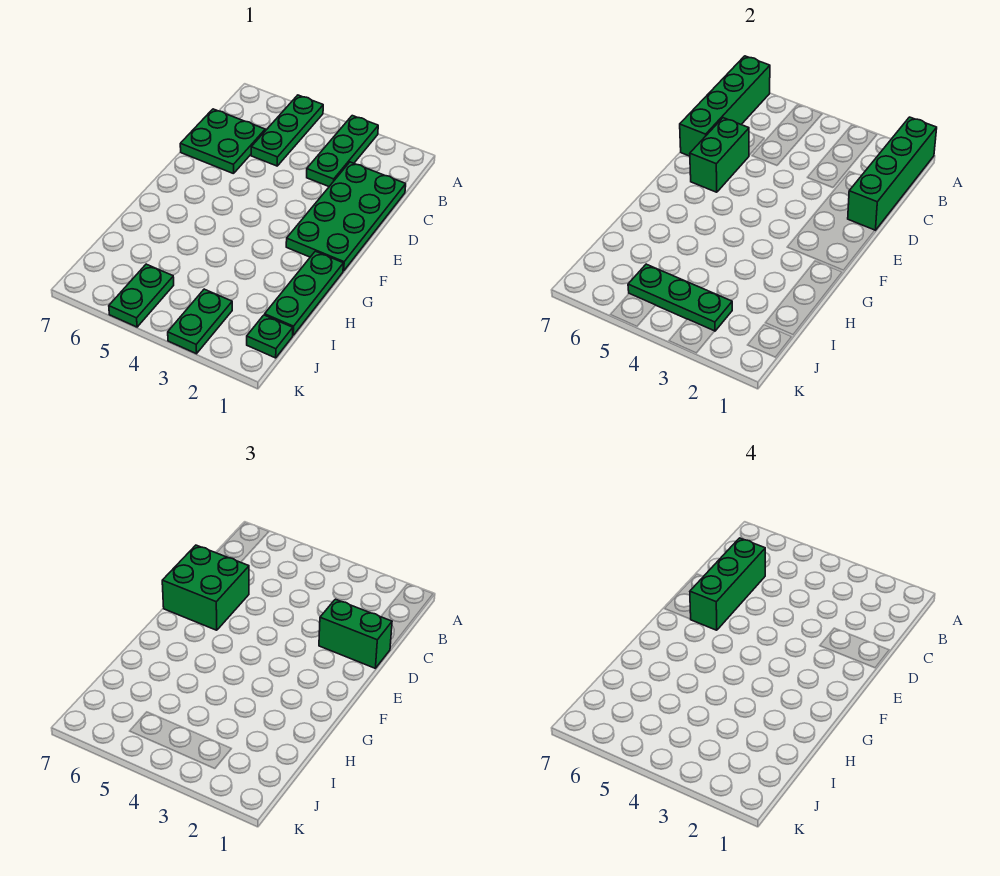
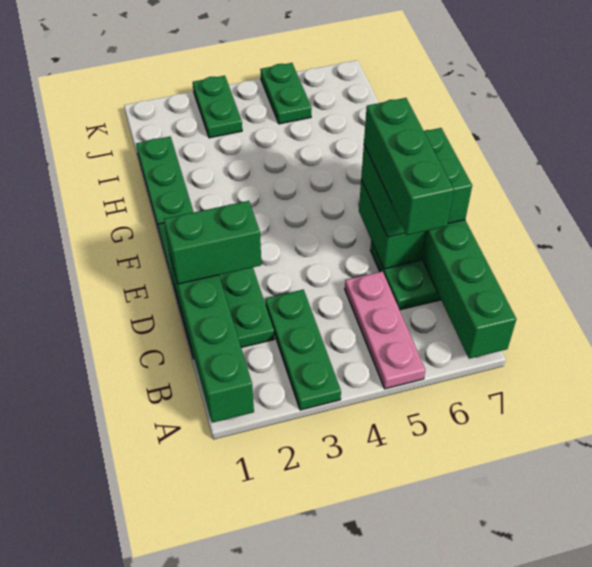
green 1x3 plate [251,95,323,166] -> pink 1x3 plate [345,271,425,389]
green 1x1 plate [247,315,293,358] -> none
green 1x3 plate [628,264,732,331] -> none

